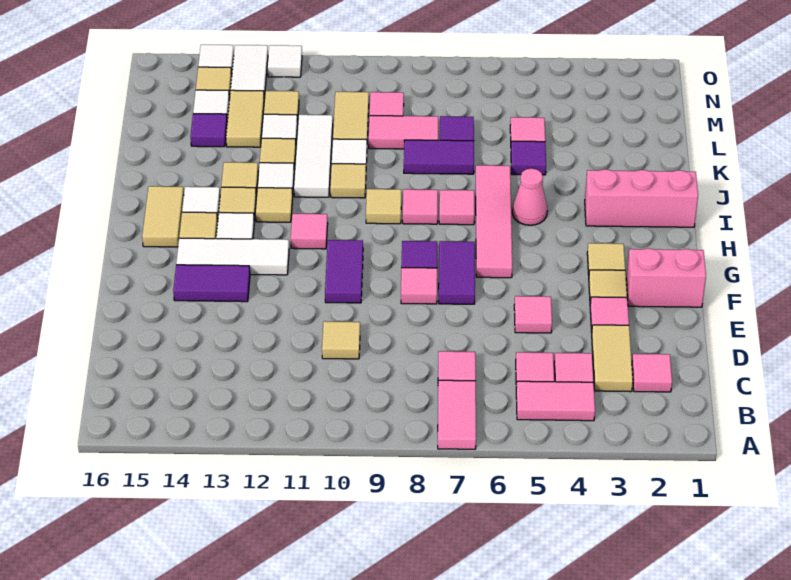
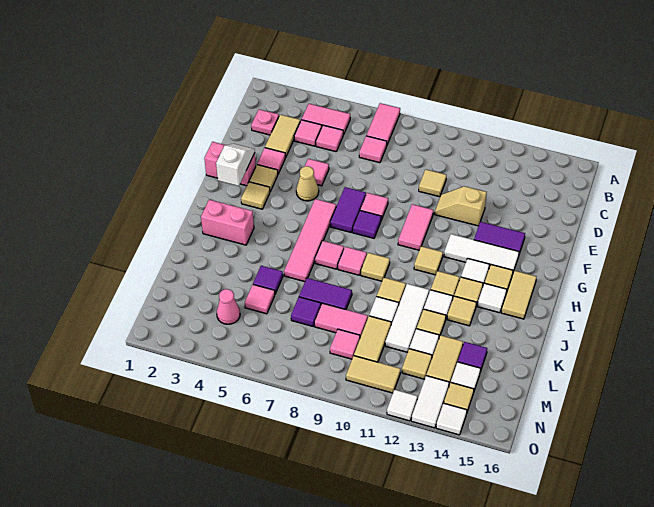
pink 1x1 tile [632,354,672,392] -> pink 1x1 plate [251,109,279,135]
none -> tan 1x2 slope [435,186,487,226]
none -> white 1x2 slope [216,144,255,186]
none -> tan 1x1 cone [296,166,319,201]
purple 1x2 tile [325,240,363,303] -> pink 1x2 tile [398,204,433,250]
pink 1x1 tile [291,214,328,249] -> tan 1x1 tile [414,246,443,275]
pink 1x3 brick [585,169,698,227] -> pink 1x2 brick [201,200,254,245]
pink 1x1 cone [512,169,547,225] -> pink 1x1 cone moved to [217,289,240,324]
none -> tan 1x2 tile [346,356,401,393]

